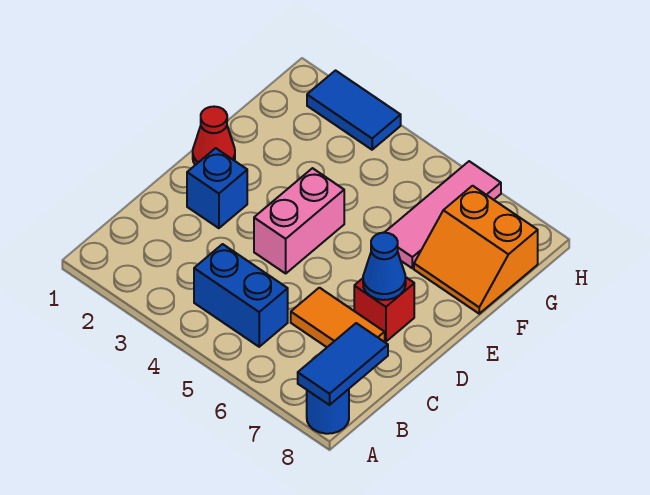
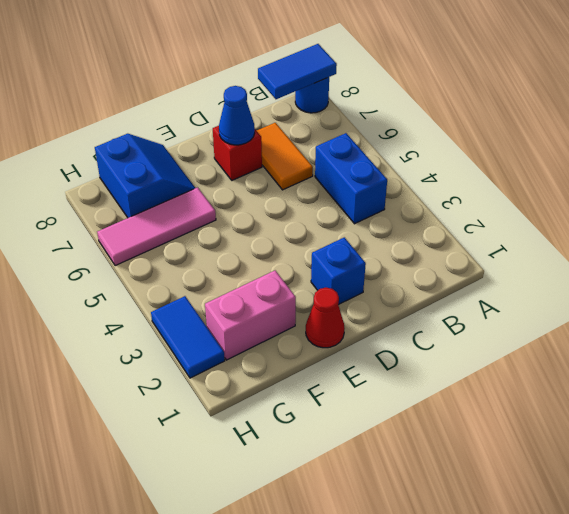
pink 1x2 brick [254,168,344,273] -> pink 1x2 brick moved to [205,271,296,360]
orange 2x2 slope [414,186,538,314] -> blue 2x2 slope [95,134,195,218]

